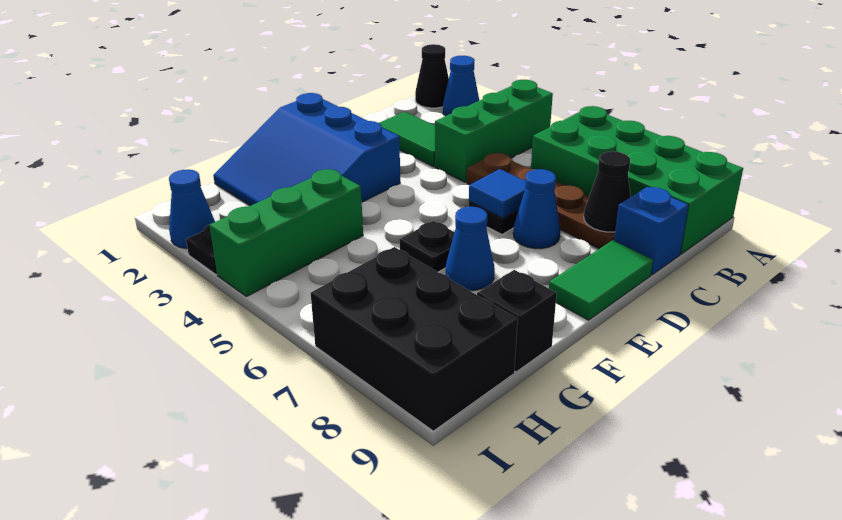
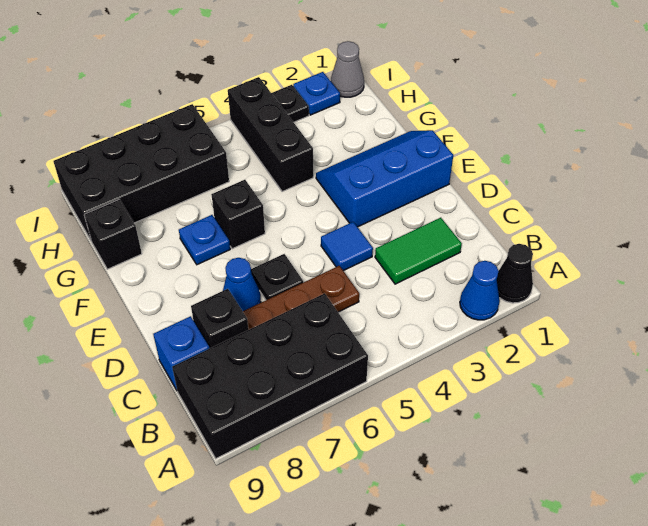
green 1x3 brick [435,80,553,182] -> none
green 2x4 brick [531,106,743,254] -> black 2x4 brick [172,293,368,458]
black 1x1 cone [584,151,630,232] -> black 1x1 brick [191,289,248,348]
blue 1x1 tile [469,169,526,218] -> blue 1x1 tile moved to [321,222,373,271]
green 1x2 tile [549,240,653,320] -> none
blue 3x3 slope [213,93,400,206] -> blue 2x3 slope [316,130,453,227]
black 1x1 plate [399,221,454,272] -> black 1x1 brick [211,180,265,249]
blue 1x1 cone [446,207,495,291] -> blue 1x1 plate [179,215,230,265]
green 1x3 brick [210,169,363,297] -> black 1x3 brick [228,77,313,192]
black 2x3 brick [311,247,518,431] -> black 2x4 brick [53,104,229,240]
none -> grey 1x1 cone [331,41,364,97]
blue 1x1 cone [169,169,215,249] -> blue 1x1 plate [293,72,340,115]

